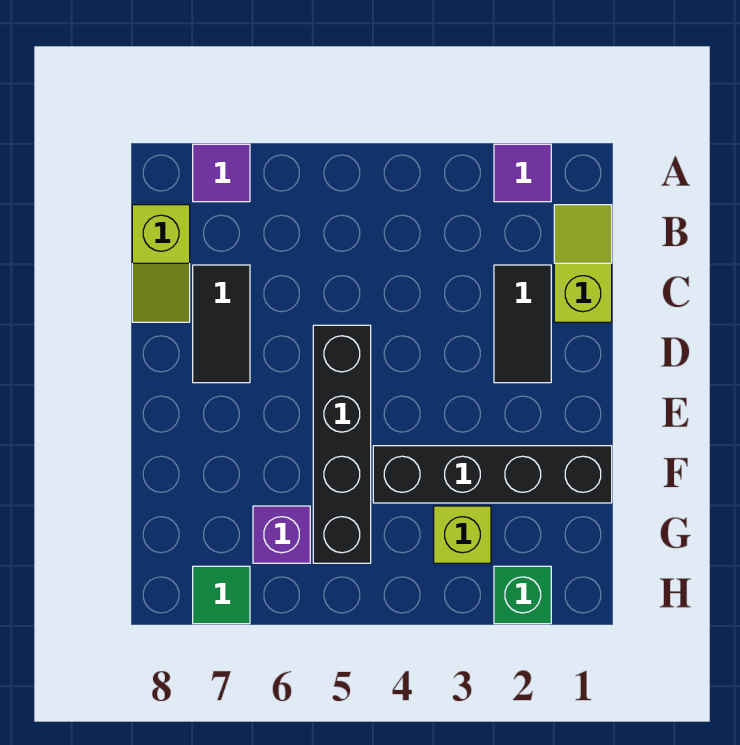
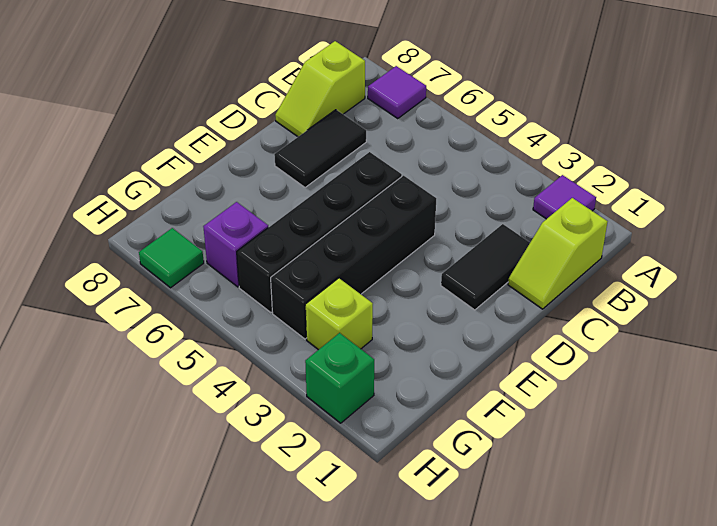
lime 1x2 slope [554,205,612,322] -> lime 1x2 slope turned to [508,198,608,309]
black 1x4 brick [373,446,612,503] -> black 1x4 brick turned to [271,176,436,339]

